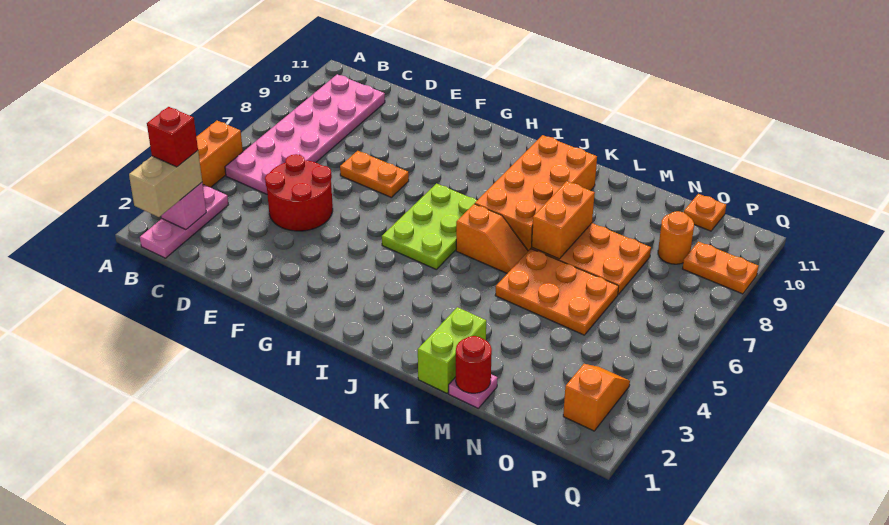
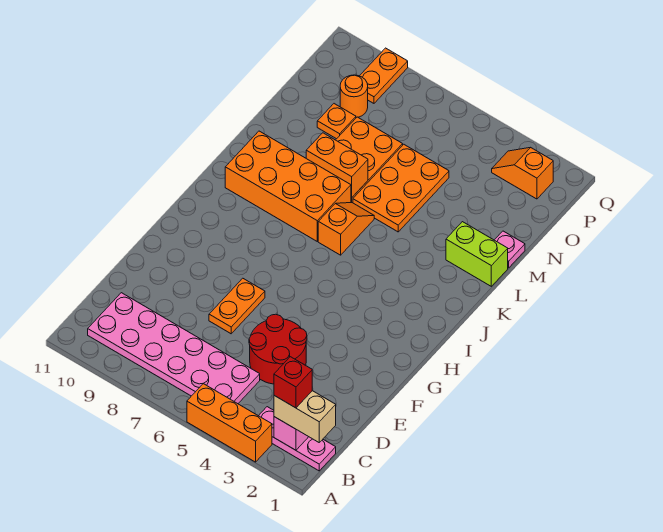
lime 2x3 plate [382,183,477,269] -> none
red 1x1 round brick [456,336,492,393] -> none
orange 1x1 plate [684,194,726,231] -> orange 1x1 plate moved to [317,104,356,139]

